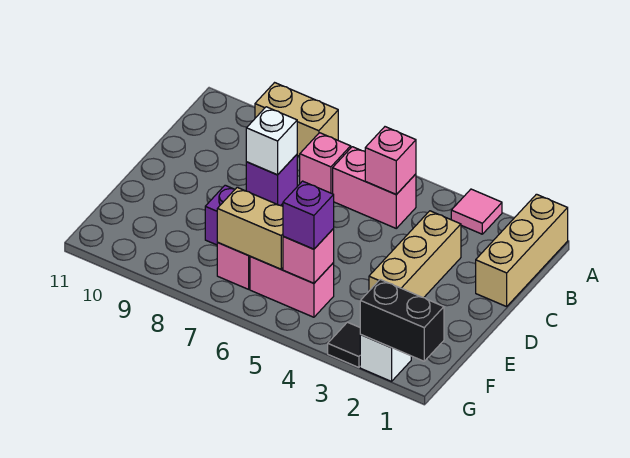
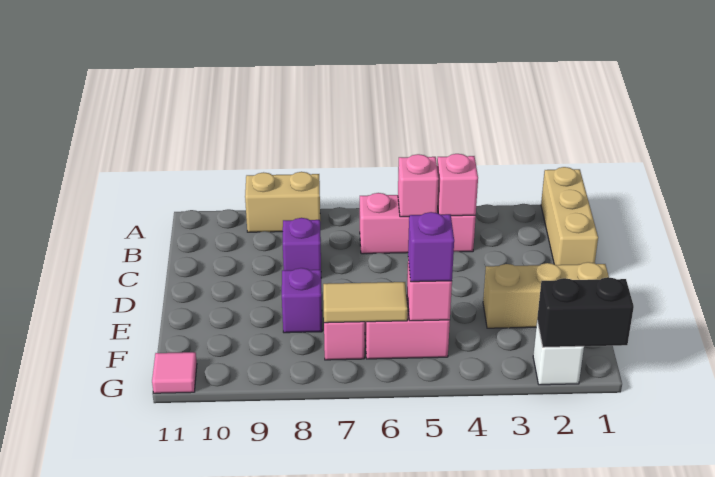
pink 1x1 tile [451,189,502,234] -> pink 1x1 tile moved to [152,352,197,393]
pink 1x2 brick [333,147,416,228] -> pink 1x3 brick [360,193,476,254]
pink 1x1 brick [300,133,351,194] -> pink 1x1 brick moved to [437,154,478,216]
tan 1x3 brick [369,211,461,298] -> tan 1x3 brick turned to [483,262,609,328]
white 1x1 brick [246,107,297,175] -> none
tan 1x2 brick [217,187,283,269] -> tan 1x2 tile [323,282,408,323]
black 1x1 tile [328,322,361,368] -> none

